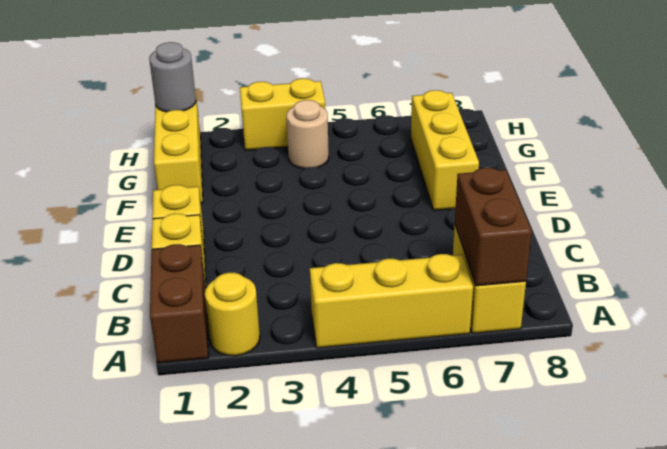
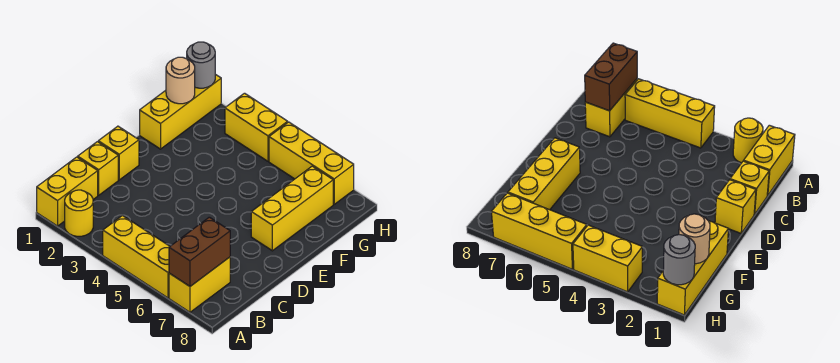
brown 1x2 brick [150,244,208,363] -> yellow 1x2 brick [37,157,98,226]
tan 1x1 round brick [286,100,329,169] -> tan 1x1 round brick moved to [166,57,195,104]
none -> yellow 1x3 brick [269,122,354,204]

